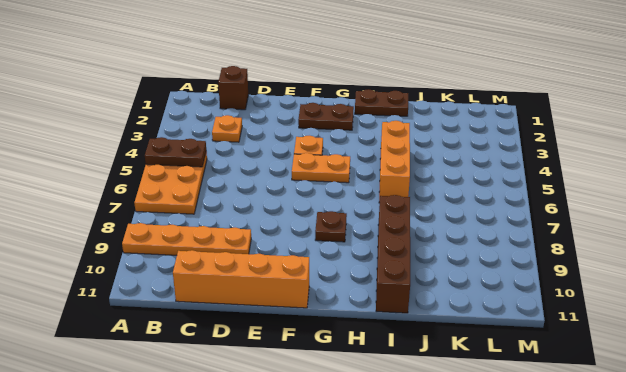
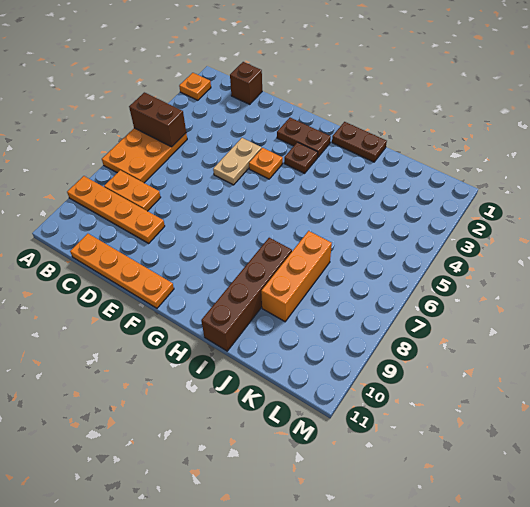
brown 1x2 plate [145,137,206,167] -> brown 1x2 brick [129,92,186,147]
orange 1x1 plate [212,115,242,142] -> orange 1x1 plate moved to [179,73,211,100]
orange 1x4 brick [173,250,309,308] -> orange 1x4 plate [70,234,174,308]
none -> tan 1x2 plate [213,138,262,185]
orange 1x2 plate [292,153,350,183] -> orange 1x2 plate moved to [104,170,161,211]
brown 1x1 plate [315,211,347,242] -> brown 1x1 plate moved to [284,142,318,173]
orange 1x3 brick [379,121,410,203] -> orange 1x3 brick moved to [261,231,332,322]

